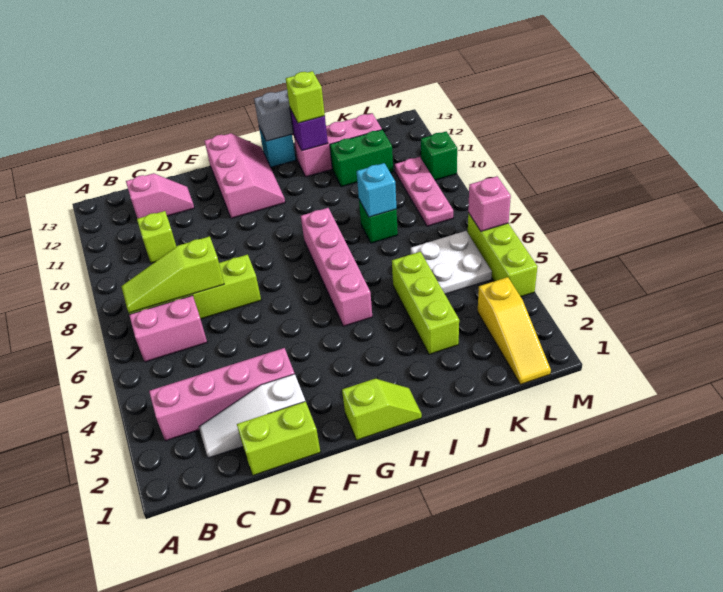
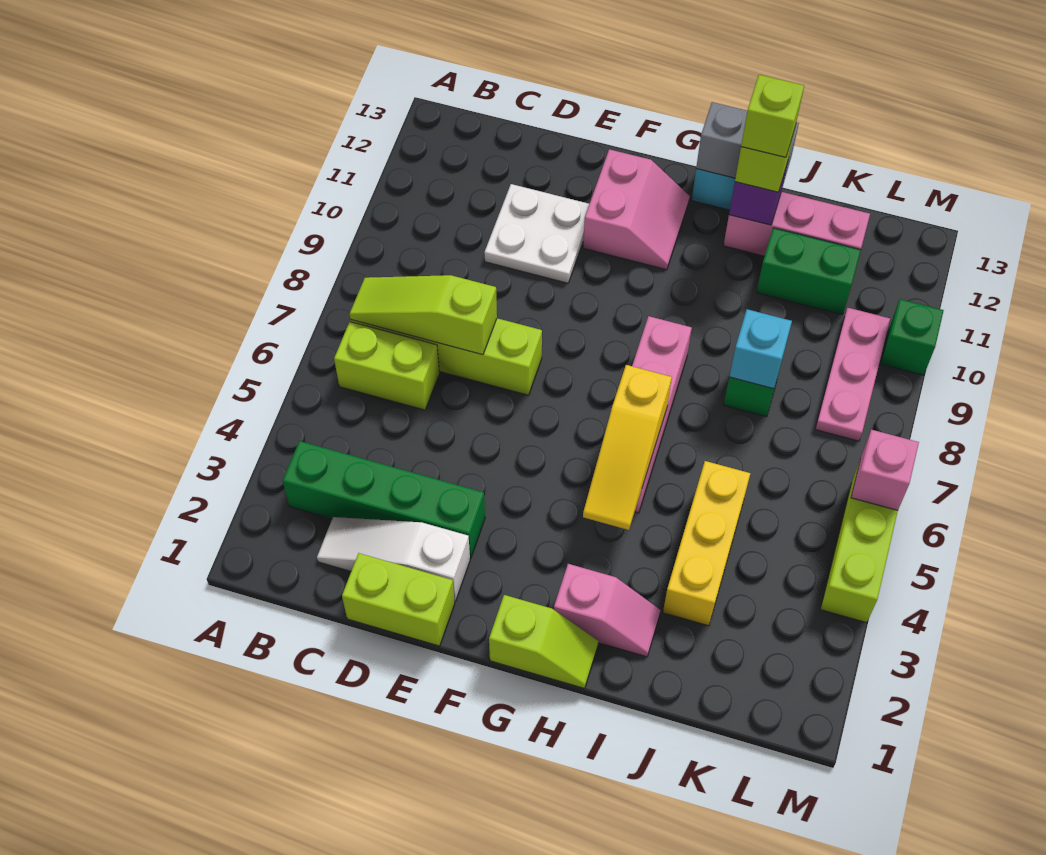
pink 1x4 brick [149,348,295,441] -> green 1x4 brick [283,441,485,558]
pink 1x2 brick [129,295,207,362] -> lime 1x2 brick [334,322,439,410]
lime 1x1 brick [137,211,176,263] -> lime 1x1 brick moved to [741,75,804,157]
pink 1x2 slope [126,173,194,219] -> pink 1x2 slope moved to [554,564,661,657]
pink 2x3 slope [205,133,285,218] -> pink 2x2 slope [583,149,690,270]
lime 1x3 brick [392,252,459,354] -> yellow 1x3 brick [663,461,750,626]
white 2x2 plate [411,231,492,294] -> white 2x2 plate moved to [484,184,589,283]
yellow 1x3 slope [478,277,551,385] -> yellow 1x3 slope moved to [583,365,672,530]

